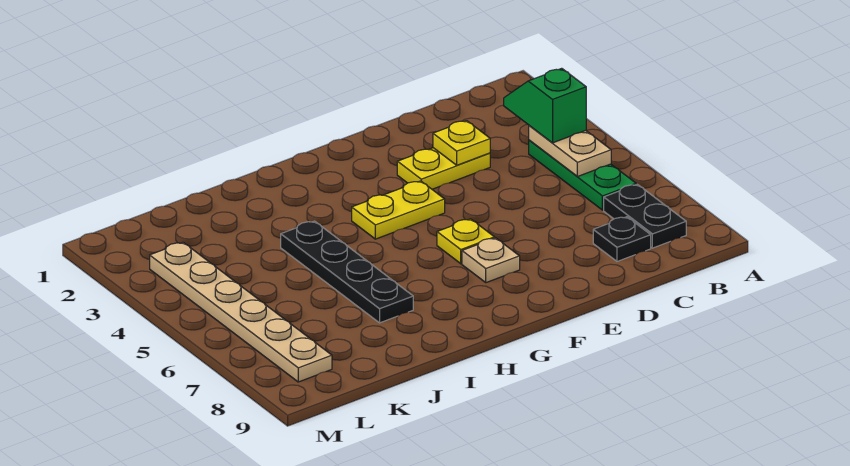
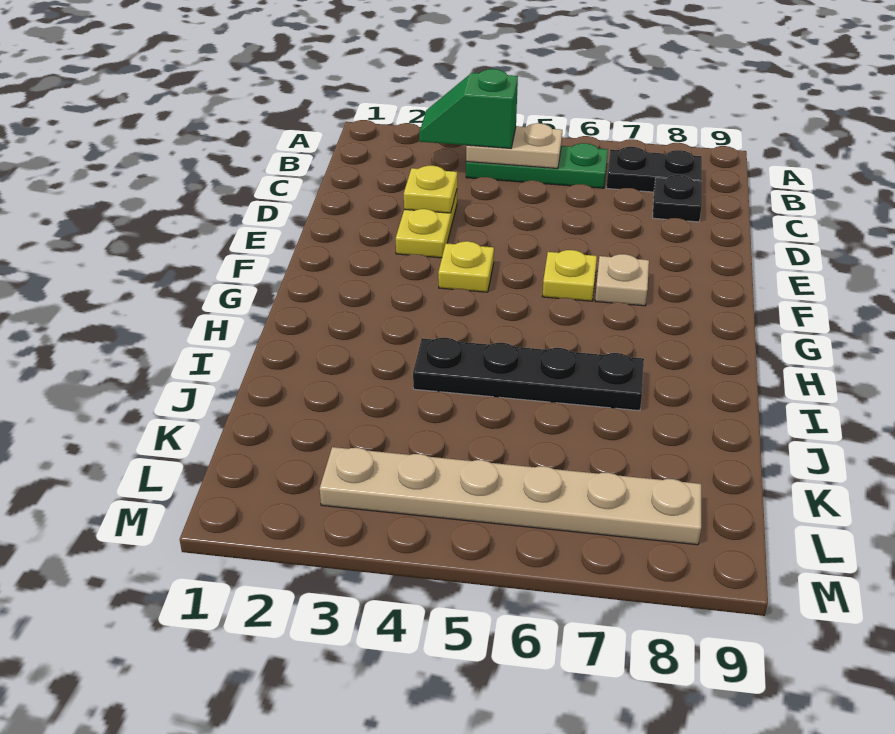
yellow 1x2 plate [352,181,445,239] -> yellow 1x1 plate [438,241,494,292]

